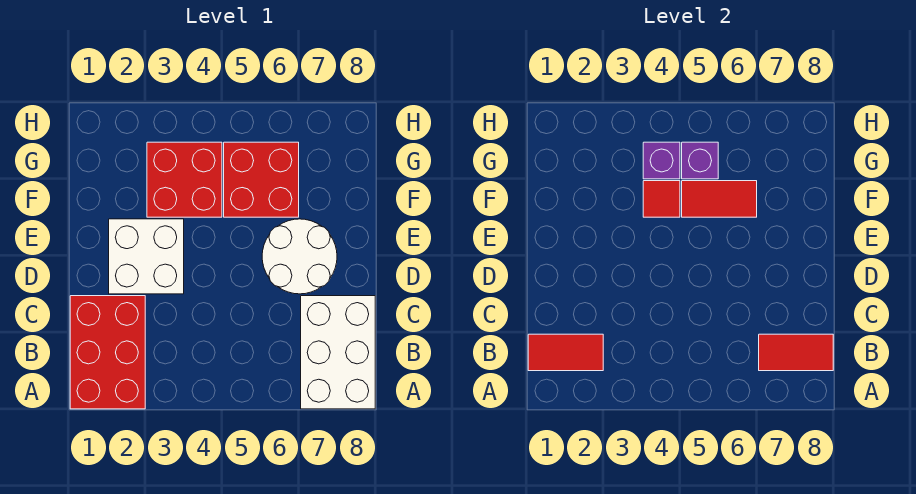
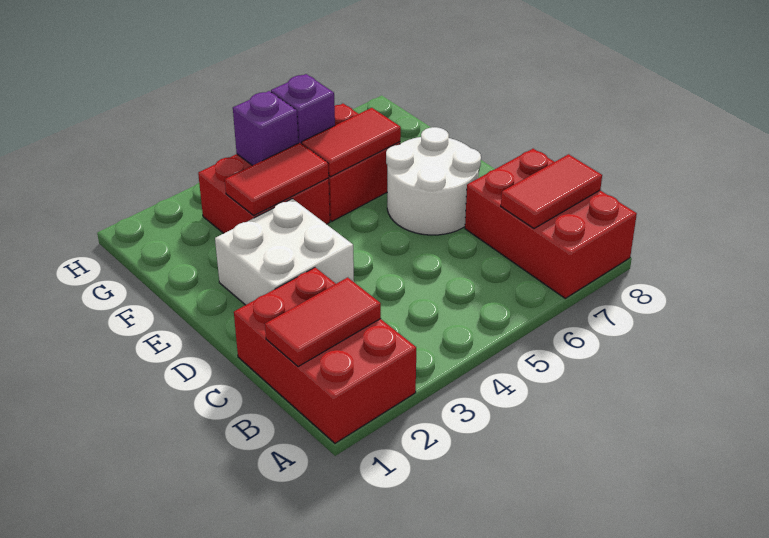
white 2x3 brick [301,296,375,409] -> red 2x3 brick [465,149,637,298]
red 1x1 tile [643,181,680,217] -> red 1x2 tile [225,143,329,216]

